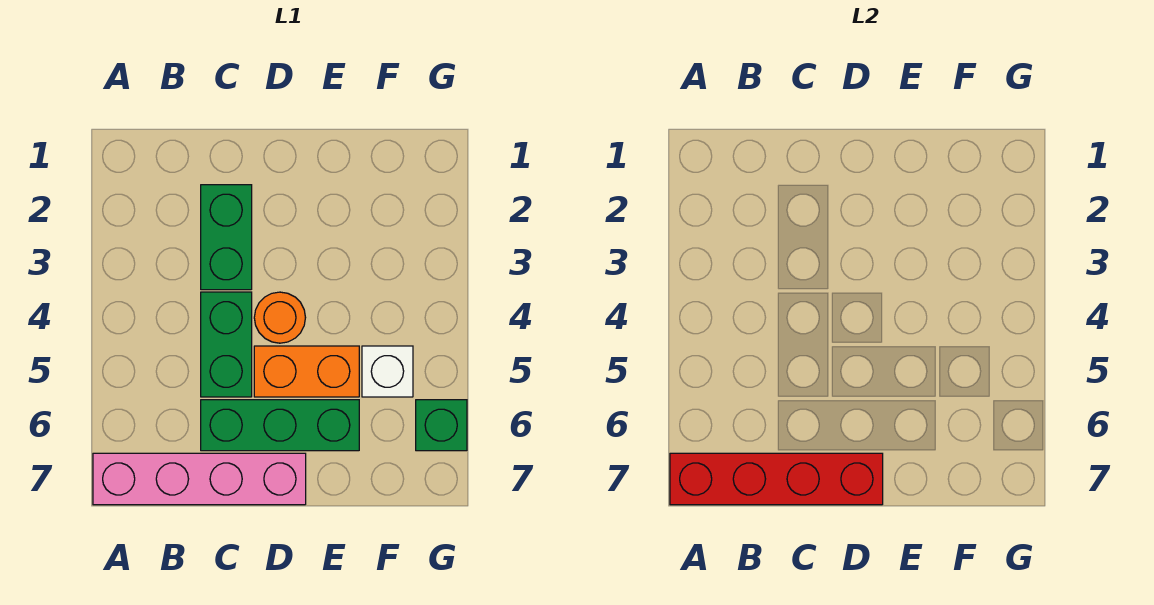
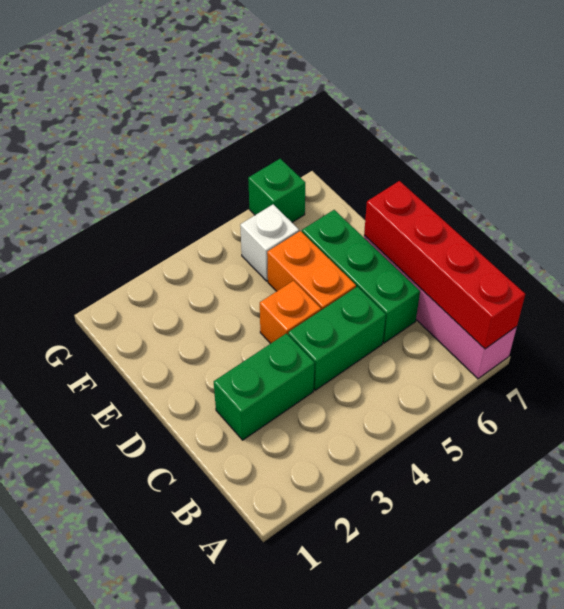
orange 1x1 round brick [254,292,306,343] -> orange 1x1 brick [260,281,321,344]

